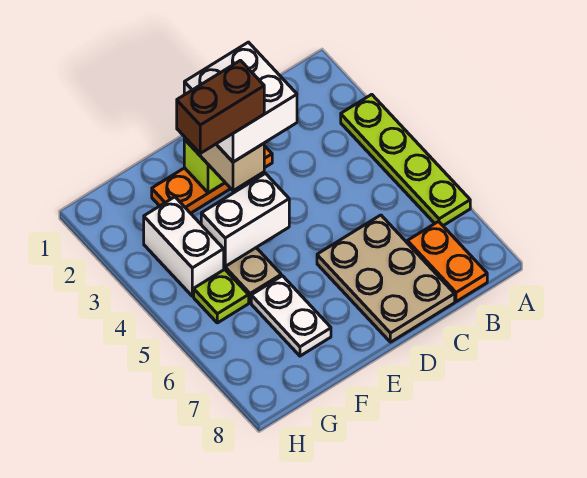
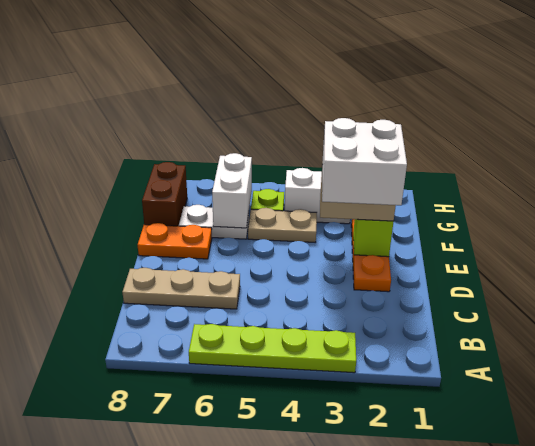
orange 1x2 plate [407,221,487,302] -> orange 1x2 plate moved to [138,223,212,259]
tan 2x3 plate [317,215,455,342] -> tan 1x3 plate [122,268,240,309]
brown 1x2 brick [177,60,264,153] -> brown 1x2 brick moved to [142,162,187,226]
white 1x2 brick [201,173,289,266] -> white 1x2 brick moved to [212,153,252,228]

